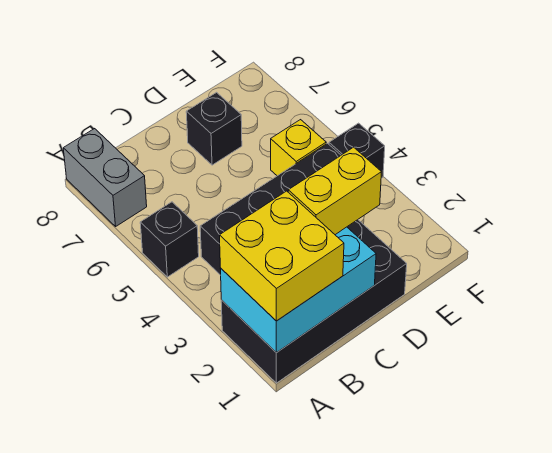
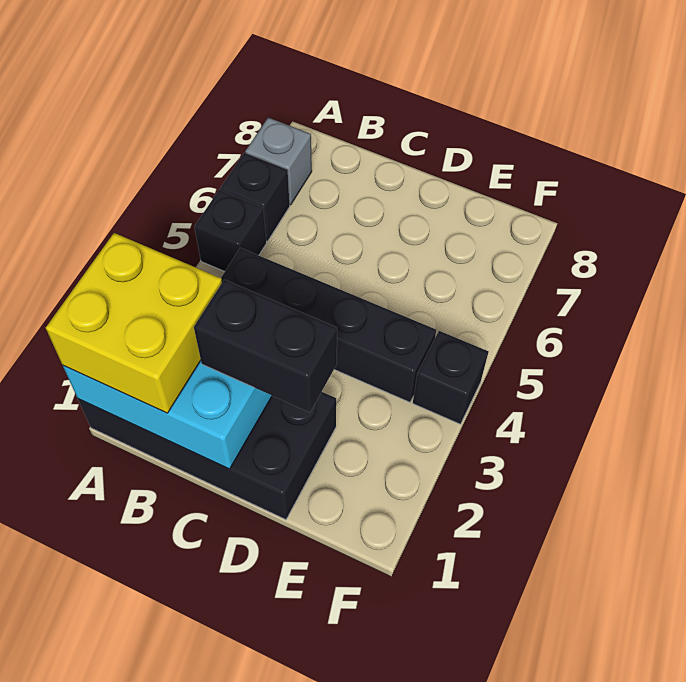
grey 1x2 brick [63,129,147,226] -> grey 1x1 brick [245,117,312,205]
yellow 1x2 brick [288,147,381,235] -> black 1x2 brick [194,280,337,412]
black 1x1 brick [186,92,242,165] -> black 1x1 brick moved to [220,153,290,241]
yellow 1x1 brick [271,120,326,176] -> none

